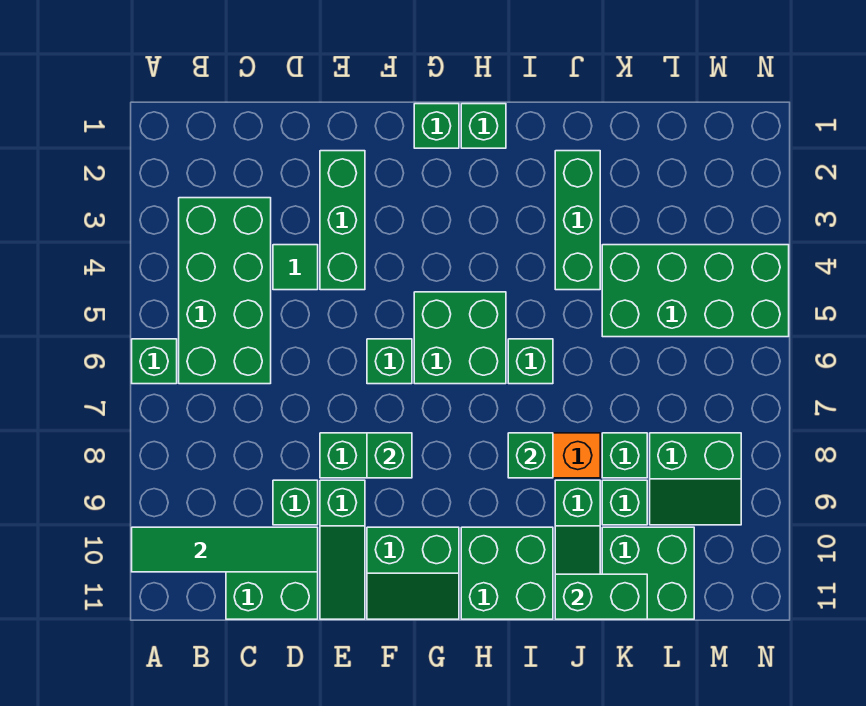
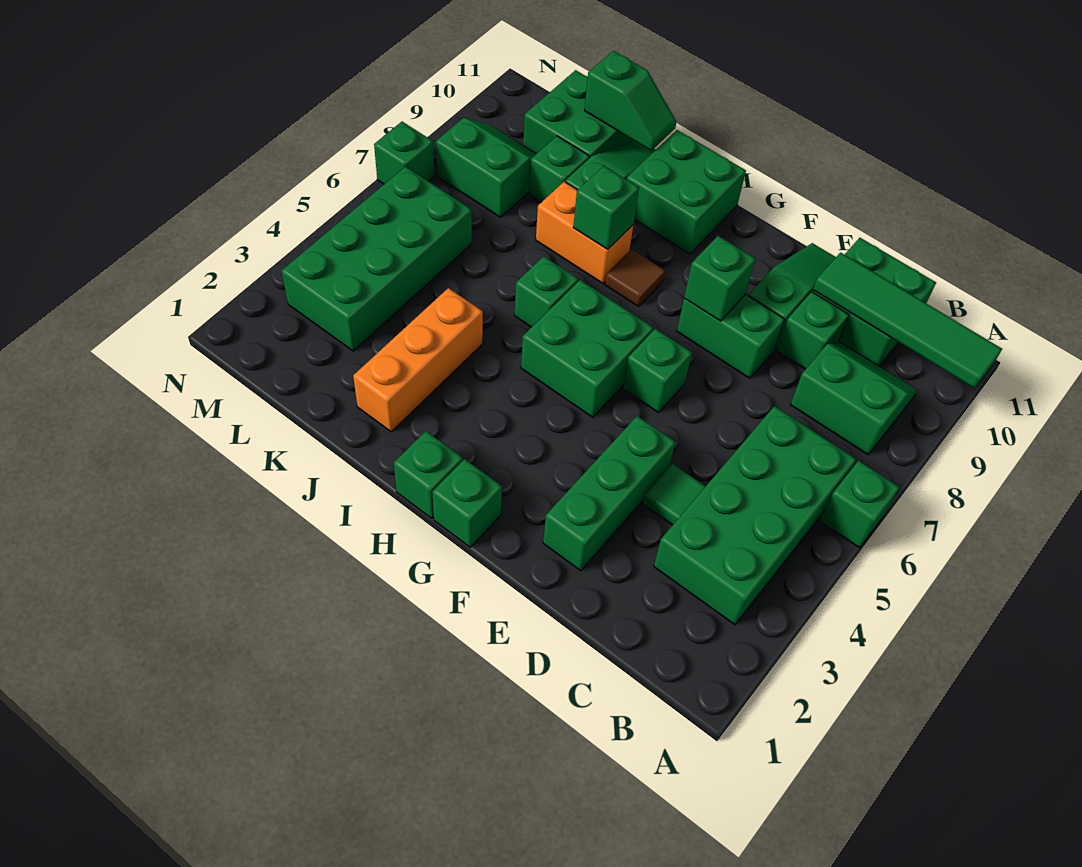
green 2x2 slope [367,527,459,619] -> green 2x2 slope moved to [790,342,917,455]
none -> brown 1x1 tile [605,249,665,307]
green 1x3 brick [555,151,600,290] -> orange 1x3 brick [353,288,483,432]
green 1x2 brick [555,574,647,619] -> green 1x2 slope [584,51,677,151]
green 2x4 brick [602,245,789,337] -> green 2x4 brick turned to [282,166,472,351]
green 1x1 brick [602,433,647,478] -> green 1x1 brick moved to [374,122,434,184]

